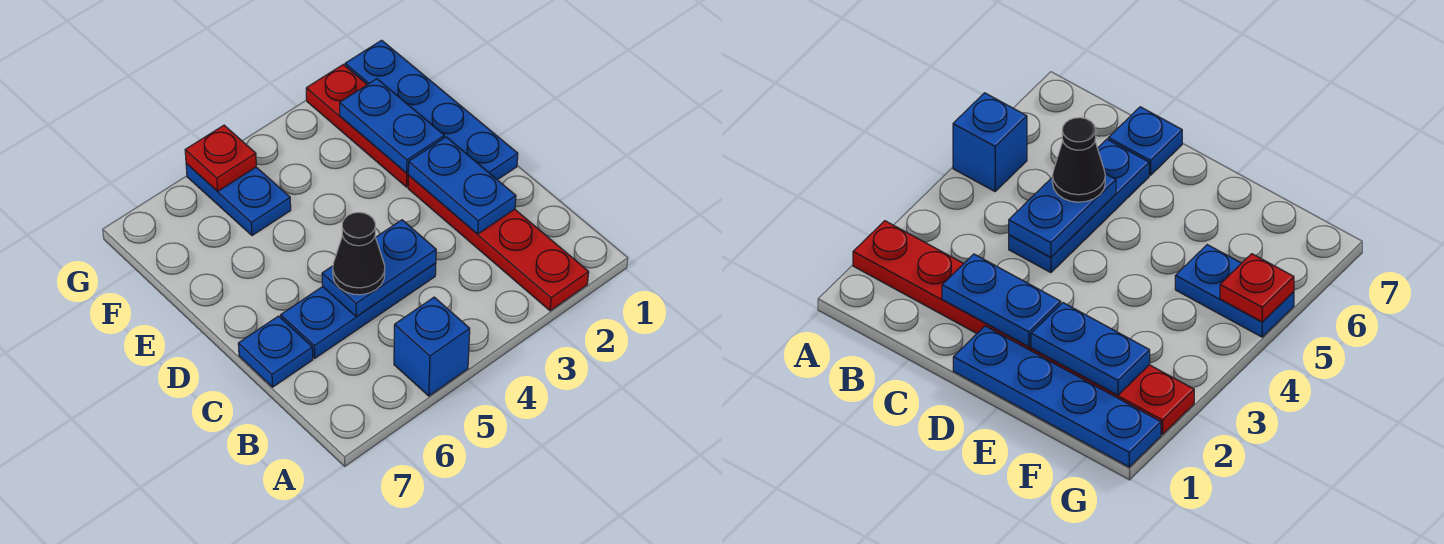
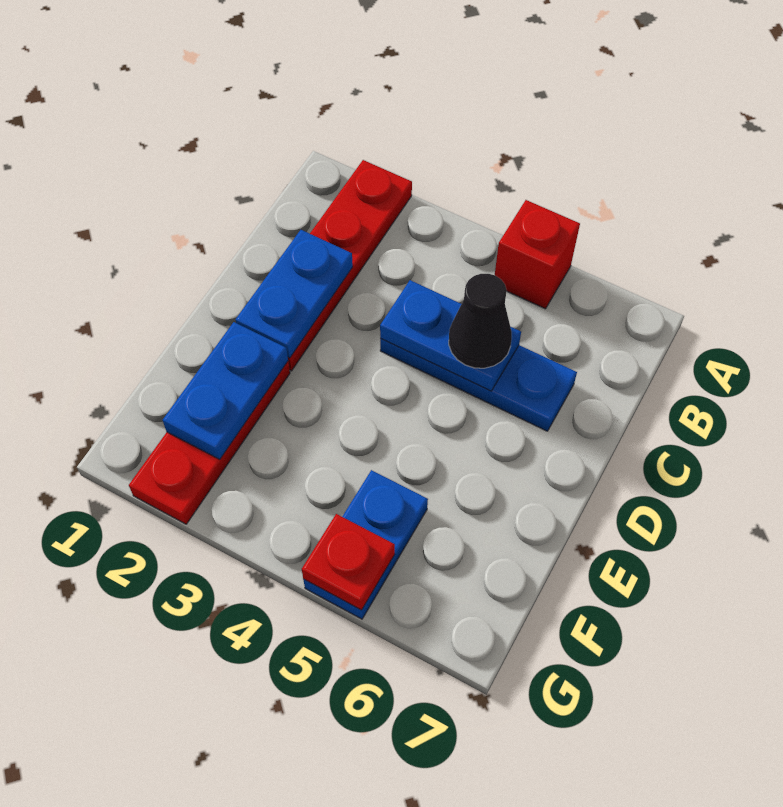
blue 1x1 brick [394,297,470,396] -> red 1x1 brick [495,200,580,309]
blue 1x1 plate [238,316,313,387] -> none
blue 1x4 plate [345,40,518,180] -> none

